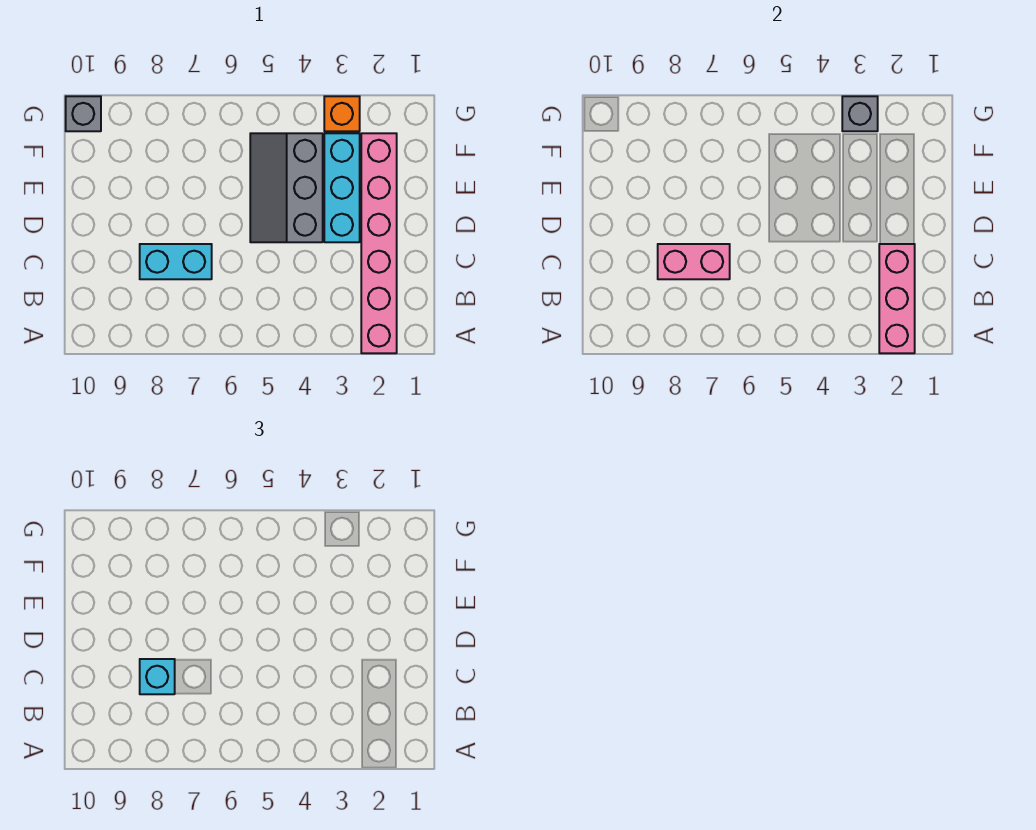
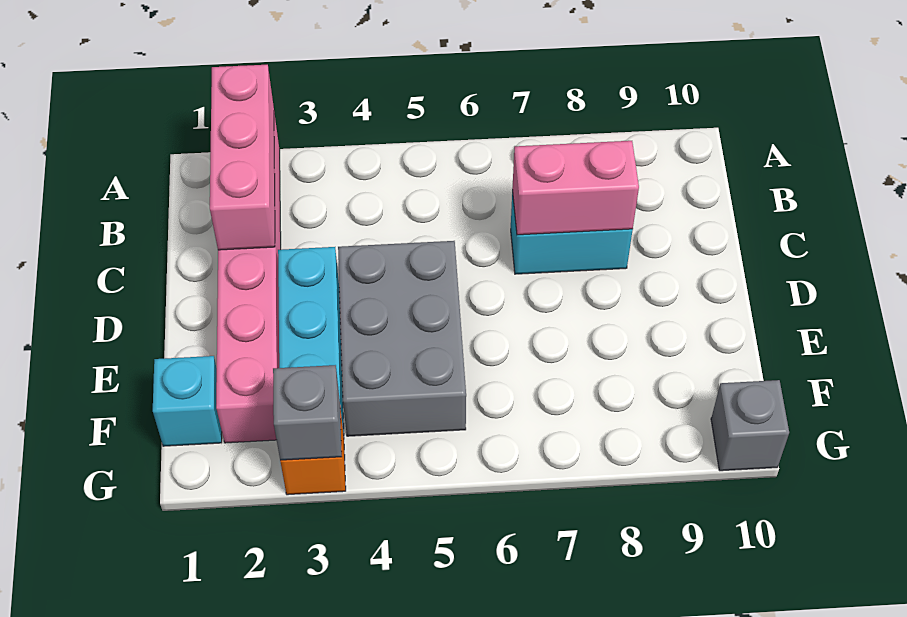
cyan 1x1 brick [140,659,175,694] -> cyan 1x1 brick moved to [153,356,222,446]
grey 2x3 slope [250,133,323,242] -> grey 2x3 brick [338,241,466,436]

